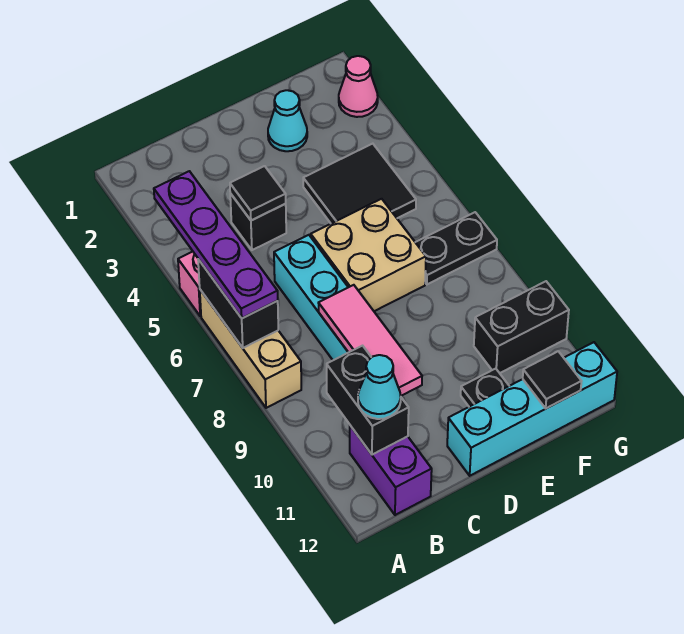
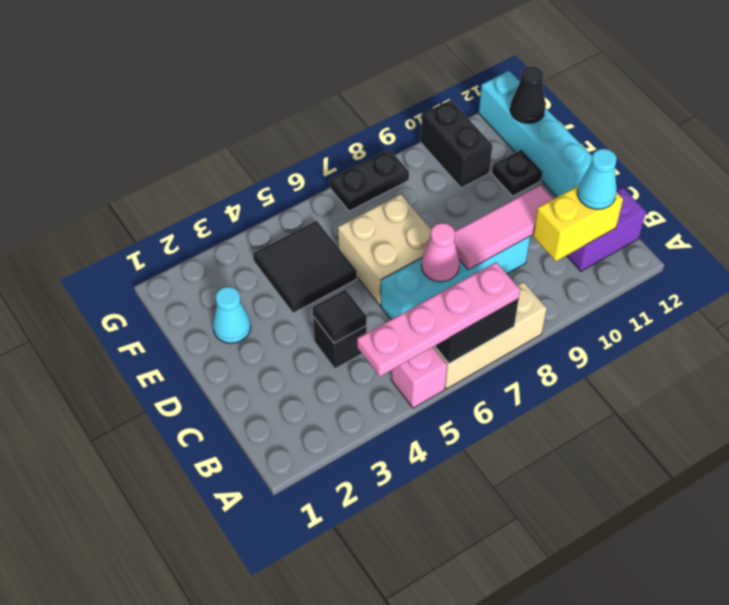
purple 1x4 plate [154,171,278,318] -> pink 1x4 plate [357,262,520,376]
black 1x2 brick [327,346,409,455] -> yellow 1x2 brick [533,186,623,261]
black 1x2 plate [415,212,497,284] -> black 1x2 plate turned to [330,149,409,211]
black 1x1 tile [523,351,582,408] -> black 1x1 cone [510,66,546,123]
pink 1x1 cone [339,56,378,117] -> pink 1x1 cone moved to [421,223,460,282]

